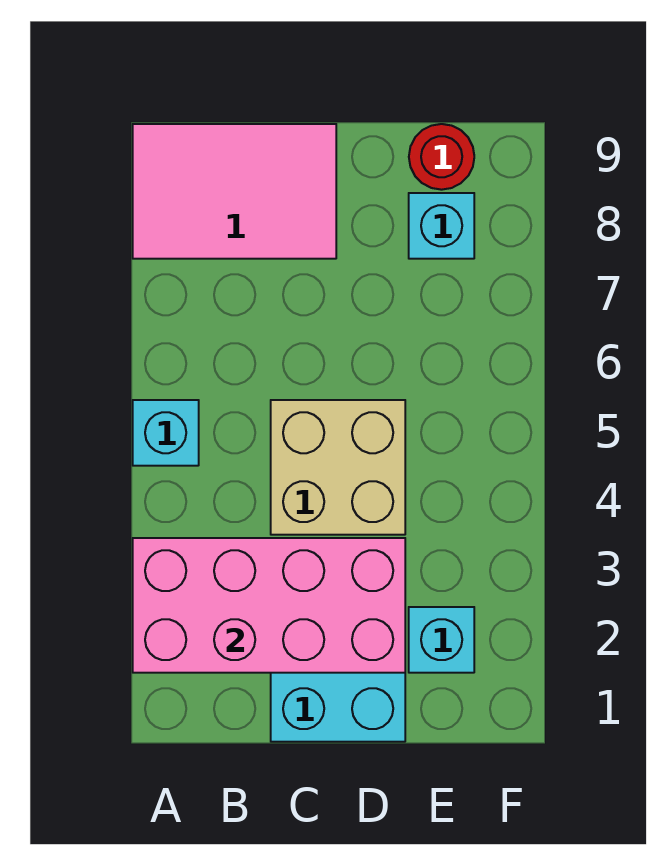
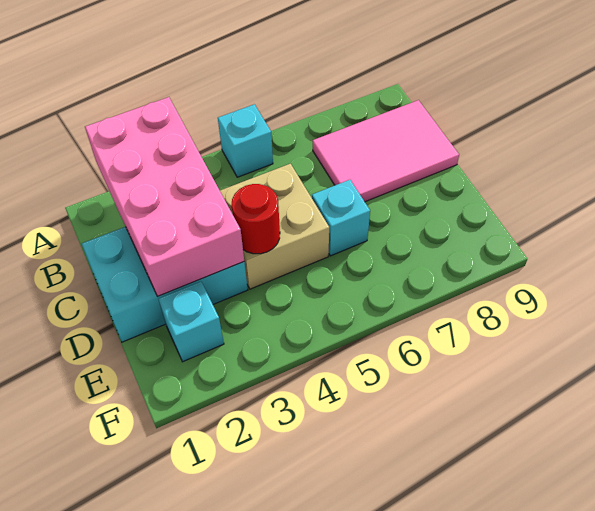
pink 2x3 tile [133,124,336,259] -> pink 2x3 tile turned to [313,100,459,202]
cyan 1x1 brick [409,193,474,259] -> cyan 1x1 brick moved to [312,180,370,256]
red 1x1 round brick [409,124,474,190] -> red 1x1 round brick moved to [232,184,280,254]

